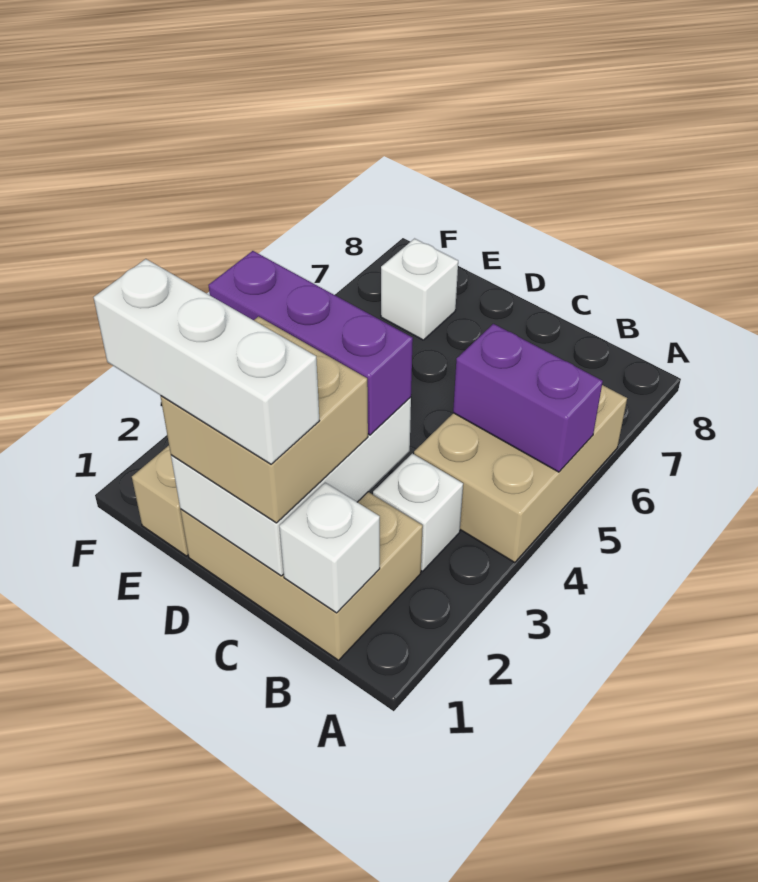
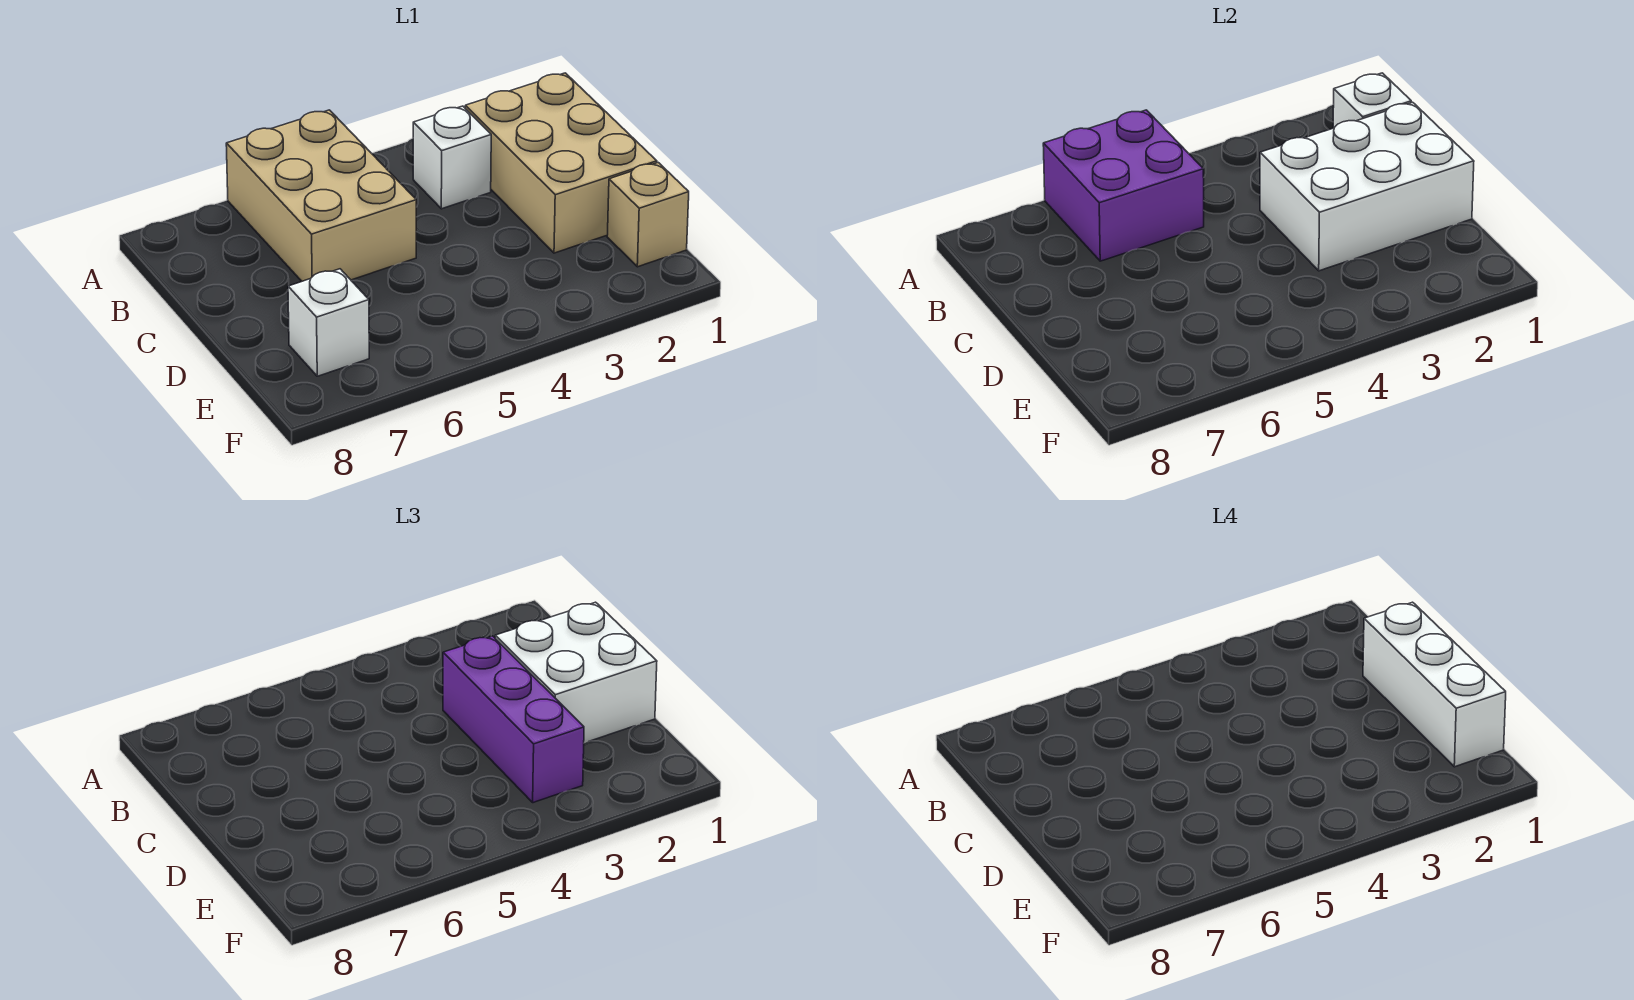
tan 2x3 brick [414,385,627,563] -> tan 2x3 brick turned to [226,110,416,281]
purple 1x2 brick [453,324,603,472] -> purple 2x2 brick [1043,110,1204,261]
tan 2x2 brick [161,317,368,523] -> white 2x2 brick [495,602,657,743]

